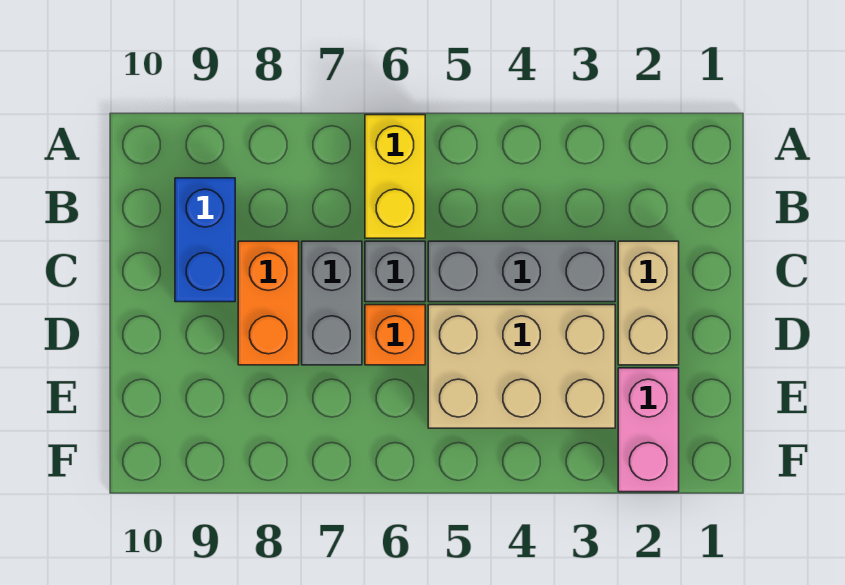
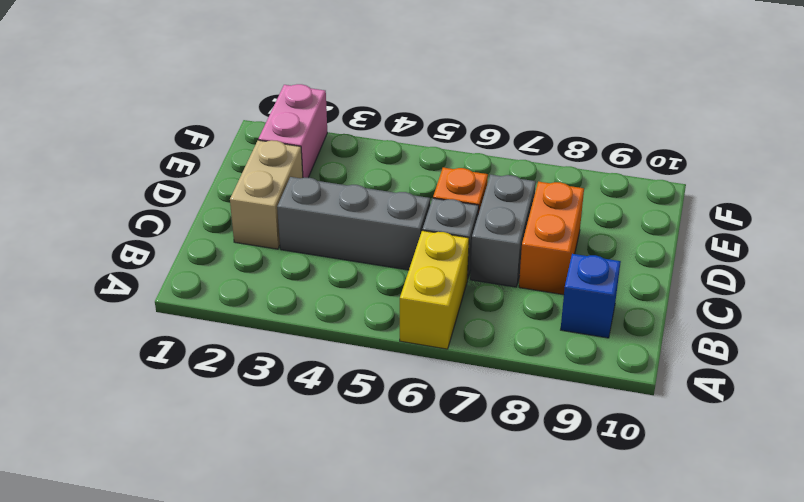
blue 1x2 brick [175,178,235,302] -> blue 1x1 brick [561,254,621,338]
tan 2x3 brick [428,305,615,428] -> none

